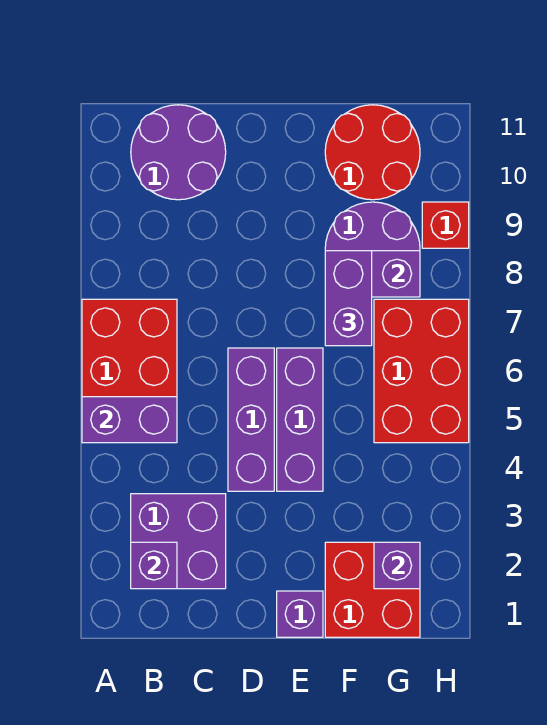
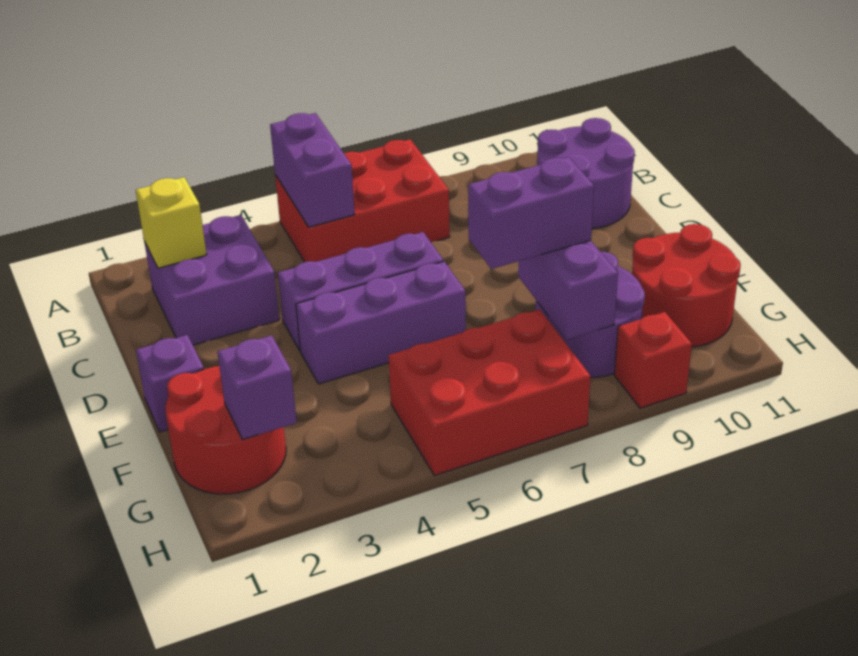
purple 1x1 brick [131,542,177,589] -> yellow 1x1 brick [136,177,207,268]
red 2x2 brick [325,542,420,637] -> red 2x2 round brick [165,366,286,494]

